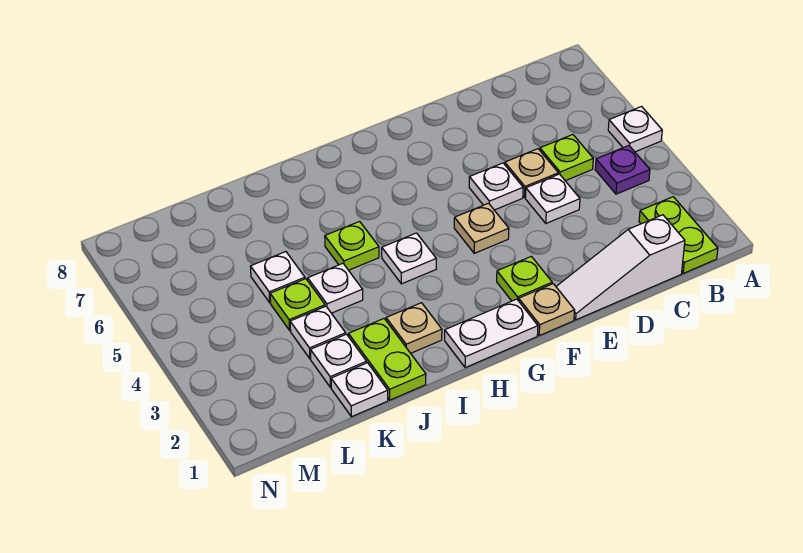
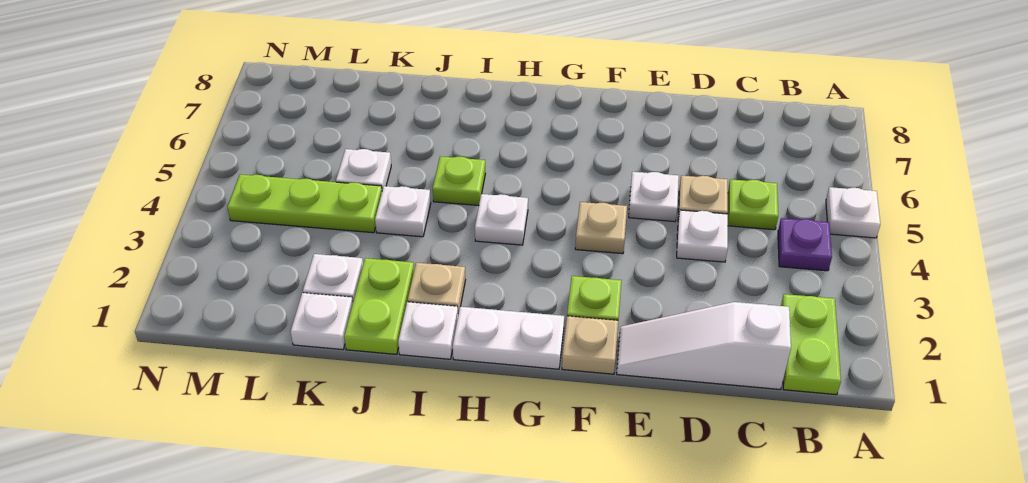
white 1x1 plate [290,306,346,359] -> white 1x1 plate moved to [398,302,458,359]
lime 1x1 plate [270,279,325,330] -> lime 1x3 plate [227,174,382,233]

